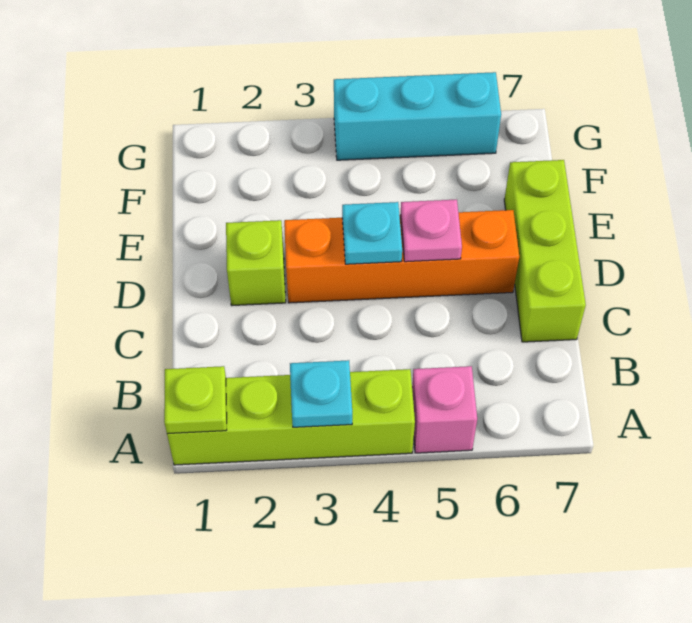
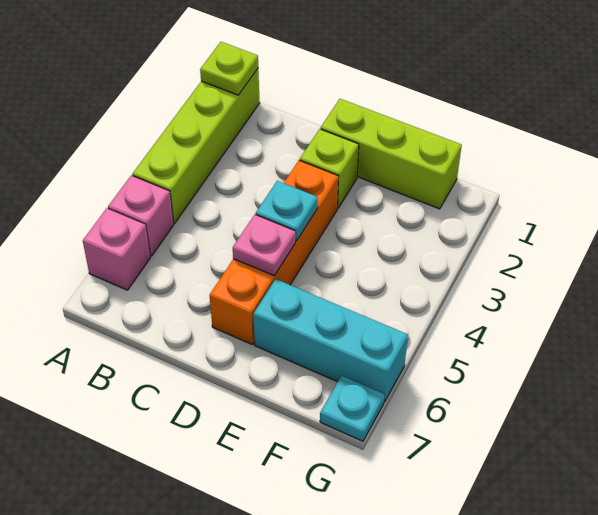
cyan 1x1 plate [290,360,352,427] -> cyan 1x1 plate moved to [320,376,384,441]
none -> pink 1x1 brick [83,208,150,290]
lime 1x3 brick [504,160,586,342] -> lime 1x3 brick moved to [321,99,462,209]
cyan 1x3 brick [334,72,501,160] -> cyan 1x3 brick turned to [253,279,408,402]

